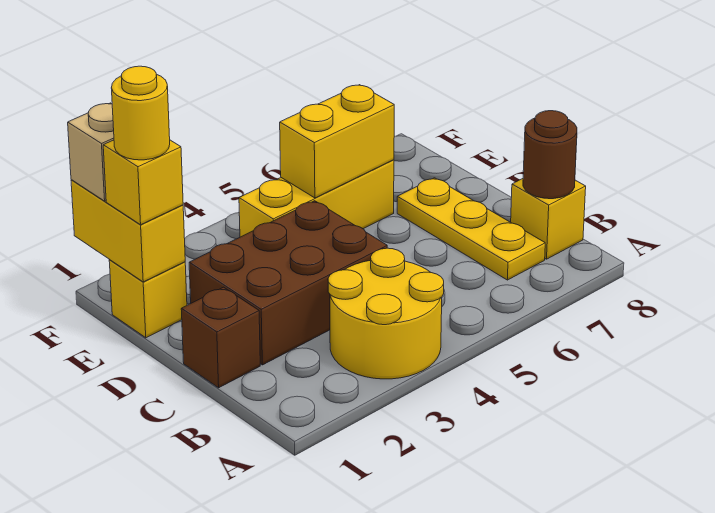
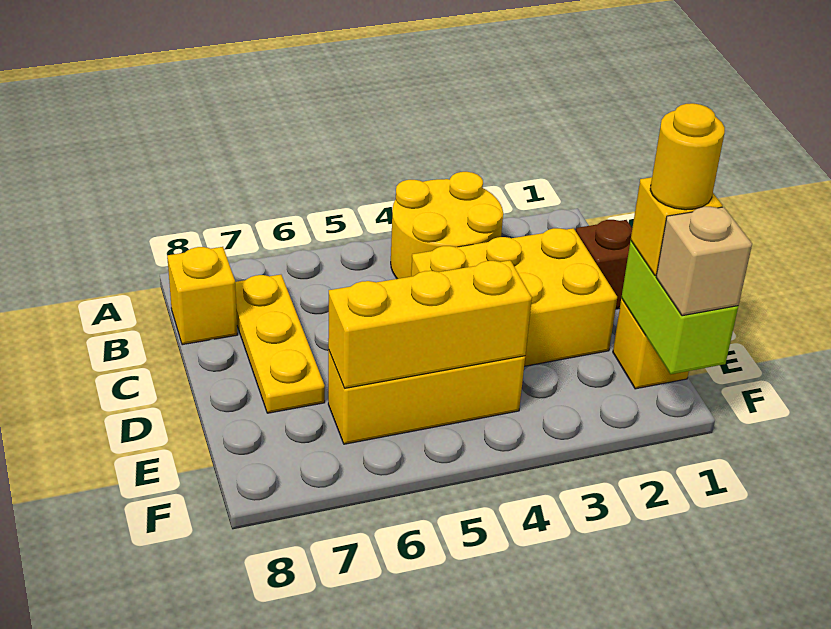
brown 1x1 round brick [523,111,577,199] -> none
brown 2x3 brick [189,201,387,365] -> yellow 2x3 brick [411,228,617,366]
yellow 1x2 brick [71,180,185,282] -> lime 1x2 brick [621,241,738,374]
yellow 1x2 brick [280,85,394,198] -> yellow 1x3 brick [328,260,532,388]

